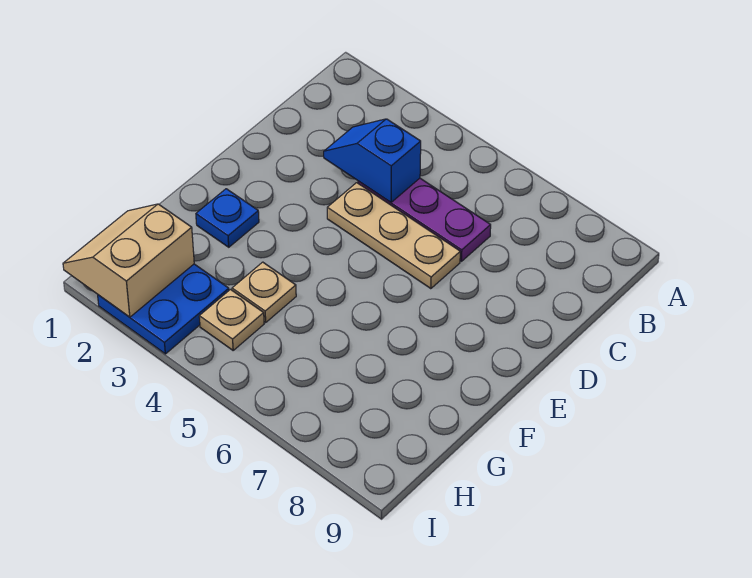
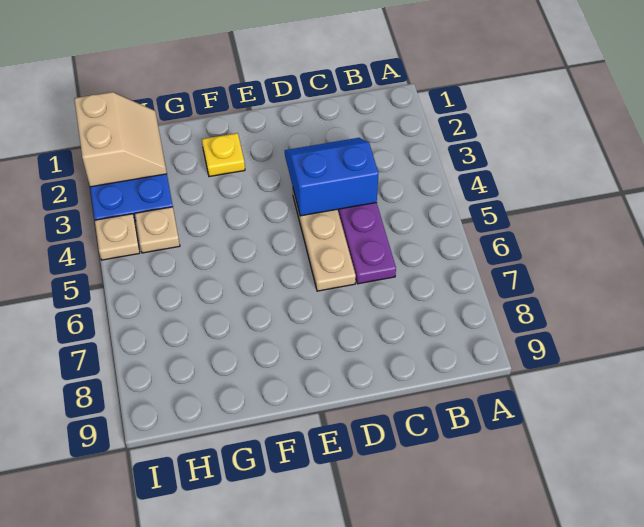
blue 1x2 slope [324,119,421,202] -> blue 2x2 slope [285,138,379,216]
blue 1x1 plate [196,189,259,247] -> yellow 1x1 plate [202,133,245,177]
tan 1x1 plate [232,262,296,322] -> tan 1x1 plate moved to [95,214,140,260]
tan 2x2 slope [63,204,194,317] -> tan 2x2 slope turned to [74,92,167,187]

